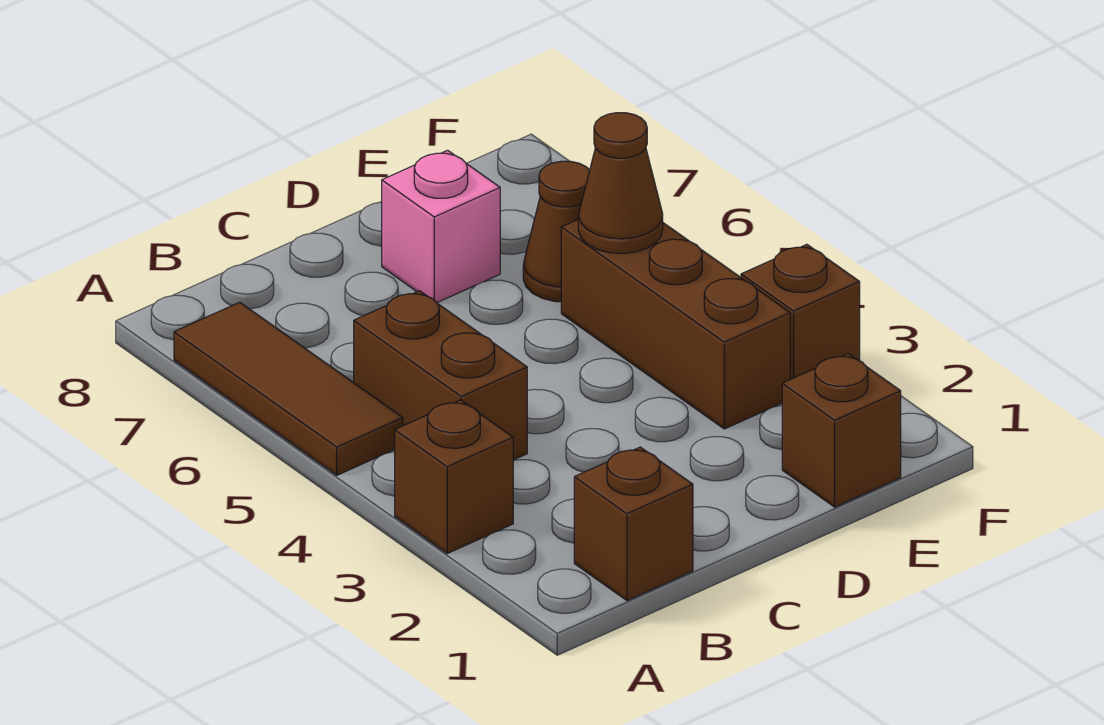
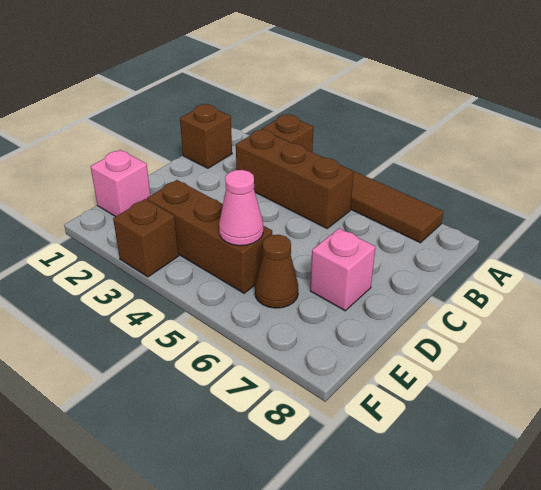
brown 1x2 brick [354,291,527,460] -> brown 1x3 brick [236,129,354,228]
brown 1x1 brick [782,354,901,507] -> pink 1x1 brick [91,150,151,217]
brown 1x1 cone [578,113,663,254] -> pink 1x1 cone [219,170,263,246]

